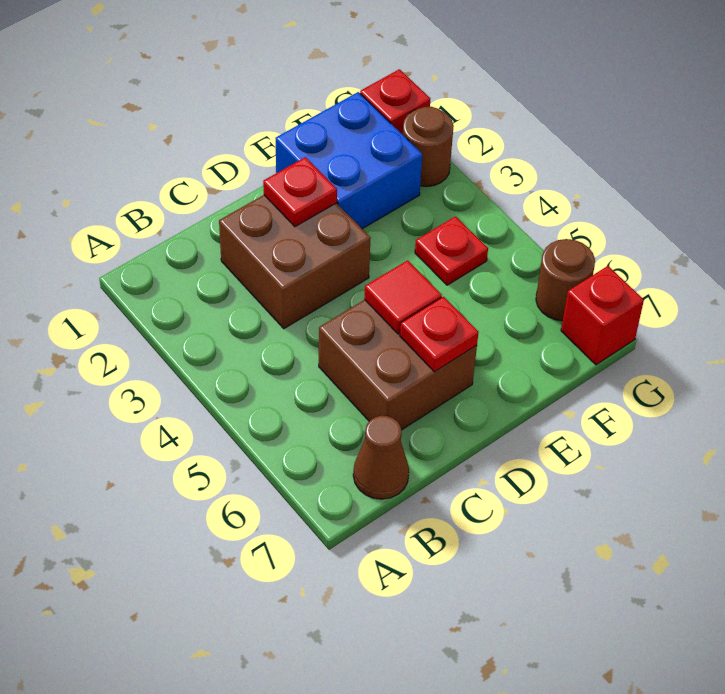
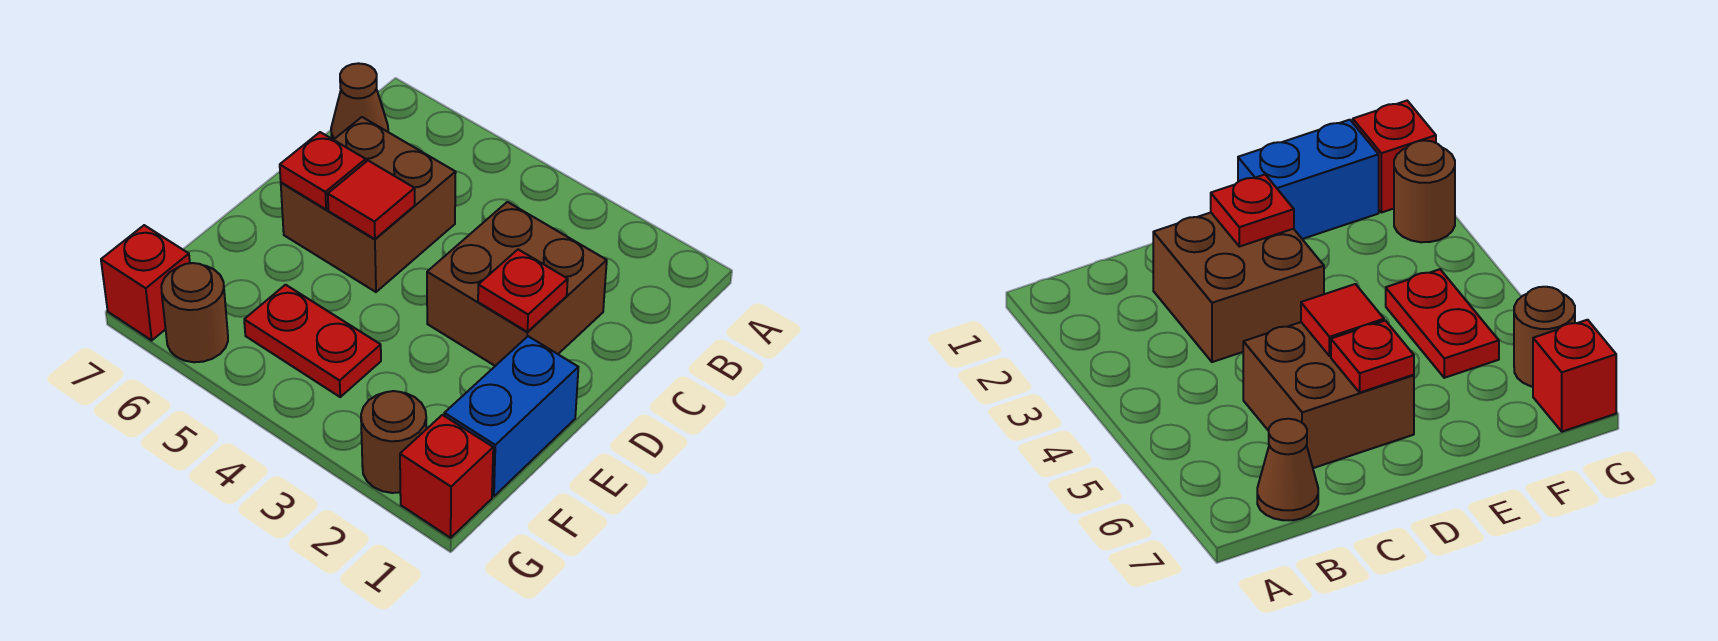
blue 2x2 brick [276,92,422,229] -> blue 1x2 brick [444,336,578,496]
red 1x1 plate [415,217,488,285] -> red 1x2 plate [244,285,381,397]

